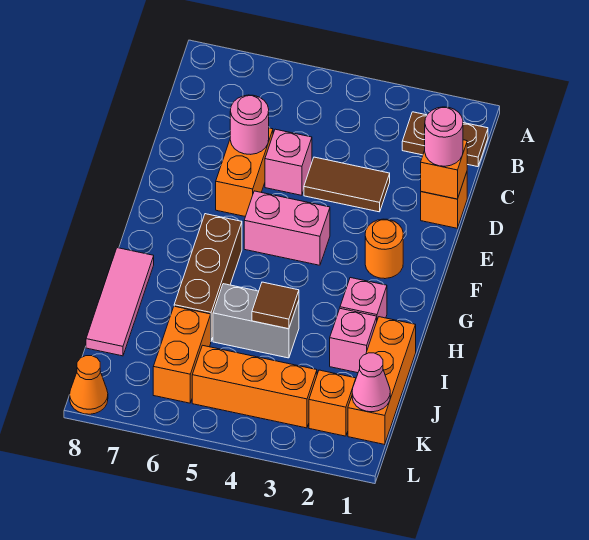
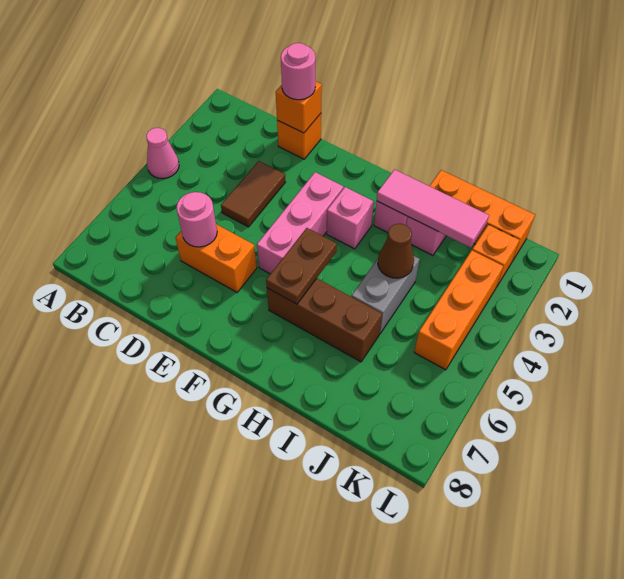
brown 1x2 plate [402,112,488,167] -> brown 1x2 plate moved to [266,228,337,304]
pink 1x1 brick [265,129,312,195] -> pink 1x1 brick moved to [327,187,374,249]
orange 1x1 round brick [365,219,403,279] -> none
pink 1x2 brick [244,191,330,265] -> pink 1x3 brick [257,172,343,274]
pink 1x3 tile [86,248,154,356] -> pink 1x3 tile moved to [376,170,489,248]
brown 1x1 tile [252,282,299,329] -> brown 1x1 cone [378,224,414,278]
orange 1x2 brick [153,306,211,403] -> none
pink 1x1 cone [352,353,390,412] -> pink 1x1 cone moved to [146,128,179,179]
orange 1x1 cone [70,356,108,414] -> none

